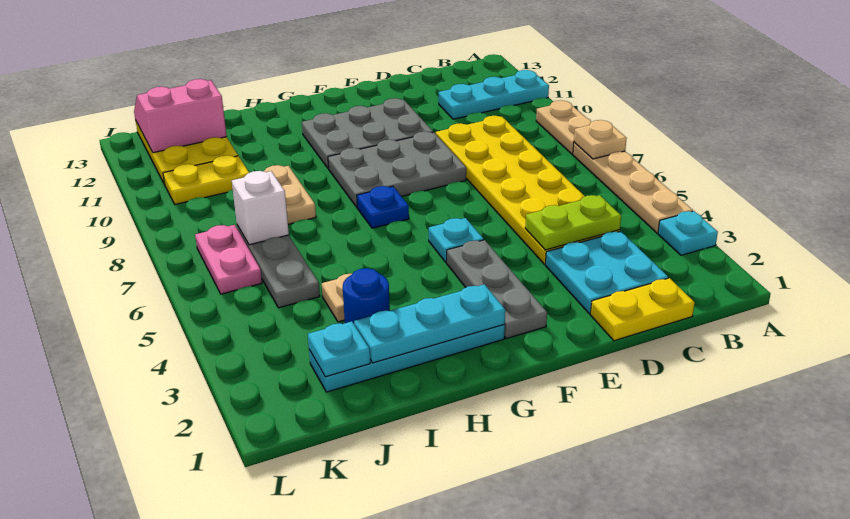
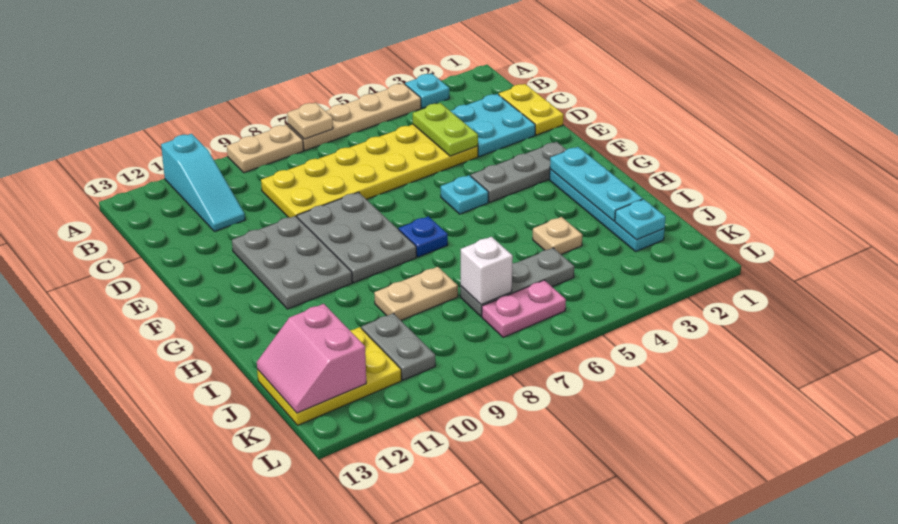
cyan 1x3 plate [439,70,549,119] -> cyan 1x3 slope [161,134,245,231]
blue 1x1 round brick [343,268,390,324] -> none
yellow 1x2 plate [163,155,249,204] -> grey 1x2 plate [362,313,435,380]

